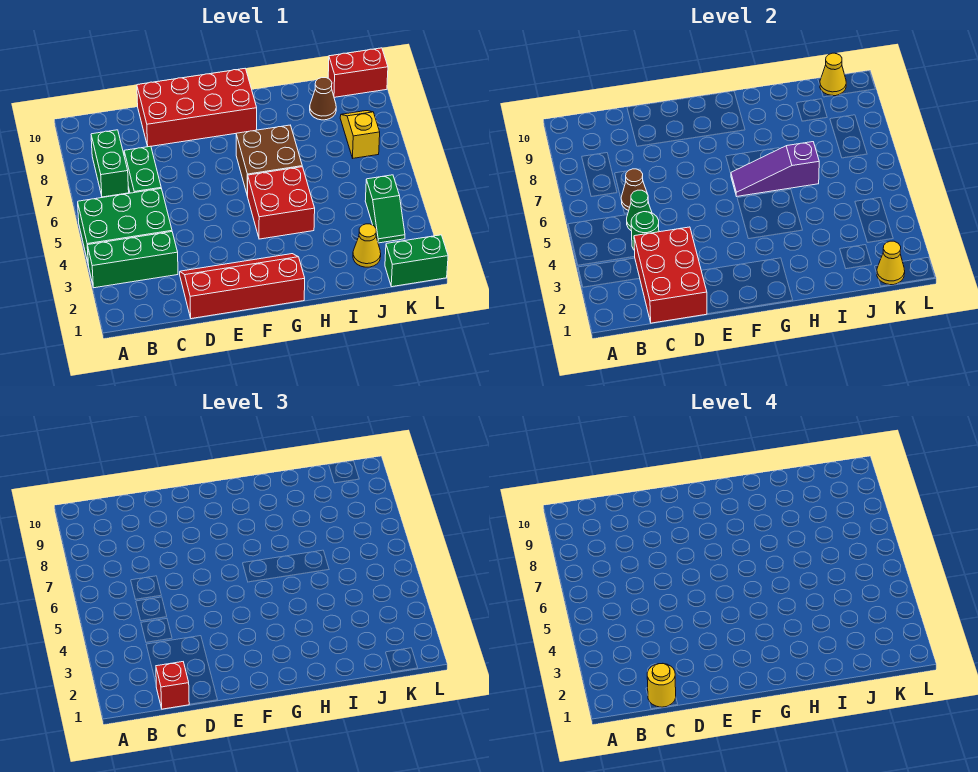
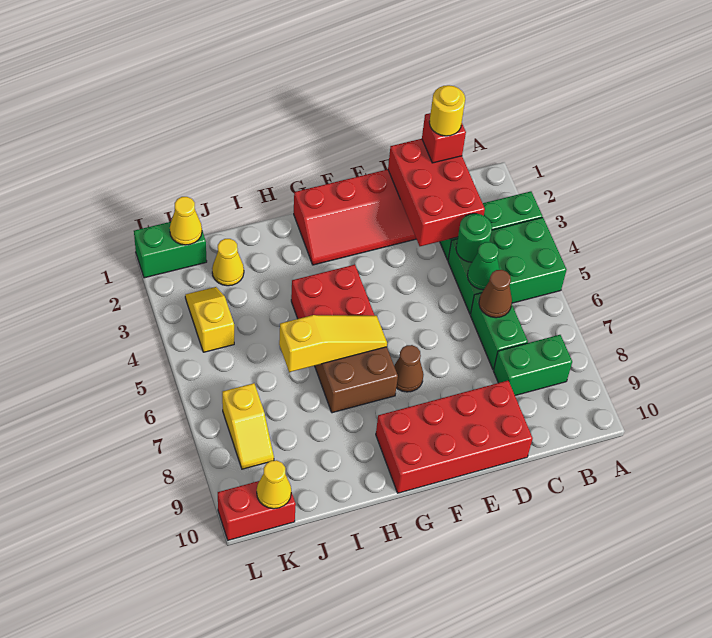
green 1x2 brick [91,130,129,197] -> green 1x2 brick turned to [494,335,572,395]
purple 1x3 slope [731,142,819,196] -> yellow 1x3 slope [279,315,387,372]
brown 1x1 cone [310,78,336,120] -> brown 1x1 cone moved to [394,345,424,392]
green 1x2 slope [365,175,405,243] -> yellow 1x2 slope [185,287,234,352]

